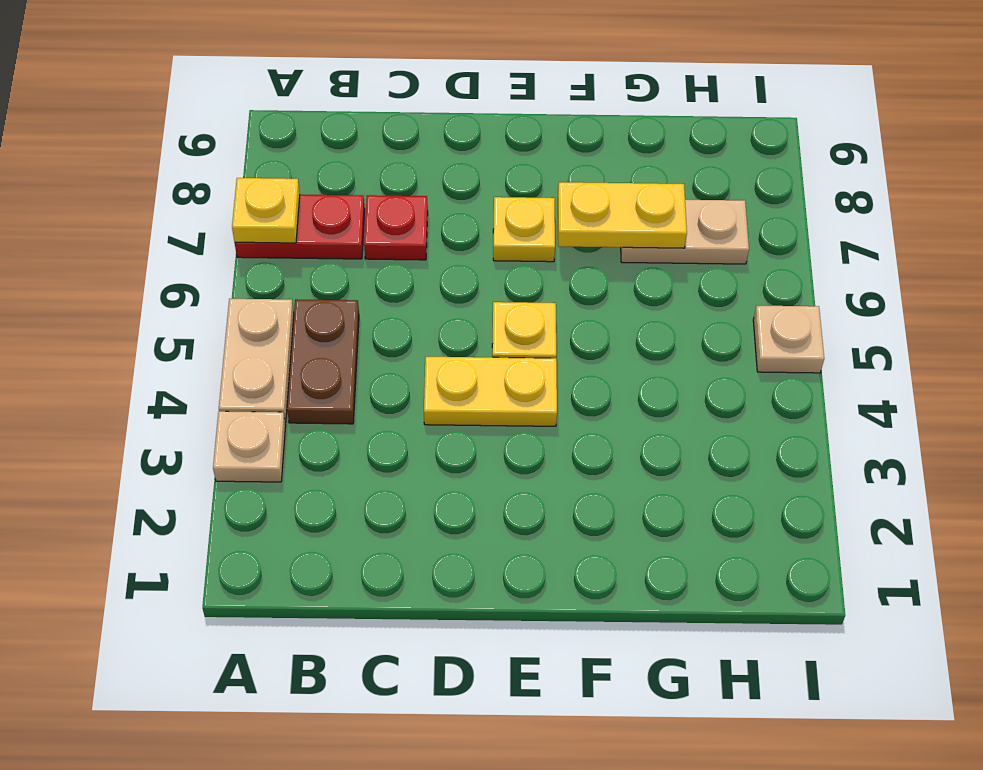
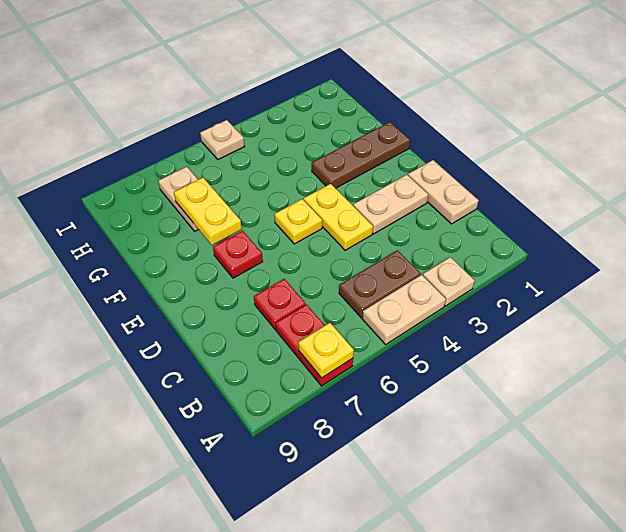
none -> tan 1x2 plate [408,160,479,224]
none -> tan 1x2 plate [353,175,428,234]
yellow 1x1 plate [493,197,555,262] -> red 1x1 plate [213,231,263,278]
none -> brown 1x3 plate [312,122,410,188]

